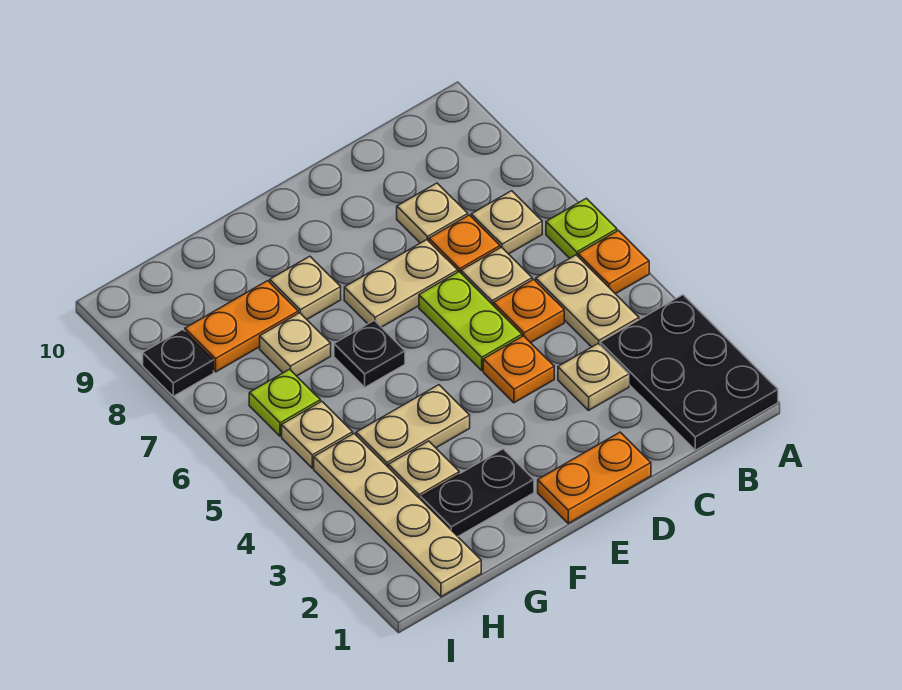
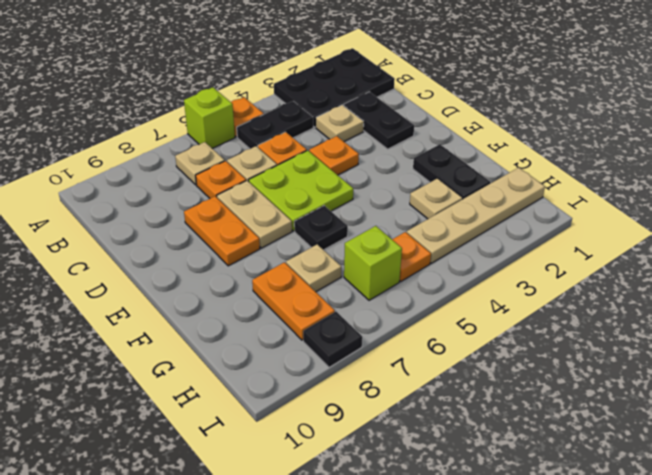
lime 1x1 plate [546,198,617,258] -> lime 1x1 brick [184,87,235,149]
tan 1x2 plate [536,255,639,347] -> black 1x2 plate [237,101,313,149]
none -> black 1x2 plate [344,92,414,149]
tan 1x1 plate [397,183,468,243] -> none
orange 1x2 plate [538,432,651,523] -> orange 1x2 plate moved to [184,196,260,266]
lime 1x2 plate [419,272,522,370] -> lime 2x2 plate [249,150,353,231]
tan 1x2 plate [356,385,470,467] -> none
tan 1x1 plate [270,256,341,319] -> none
tan 1x1 plate [282,401,353,468] -> orange 1x1 plate [392,232,431,282]
lime 1x1 plate [249,369,320,436] -> lime 1x1 brick [344,226,402,300]

